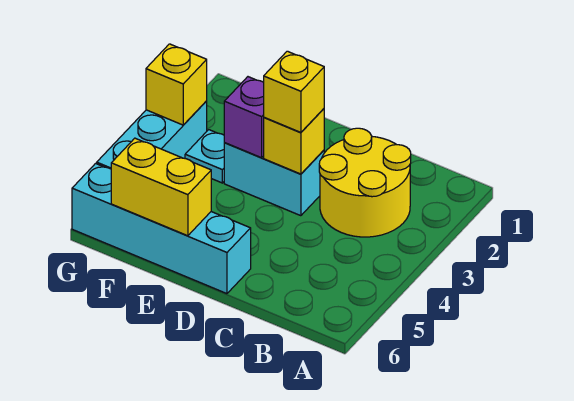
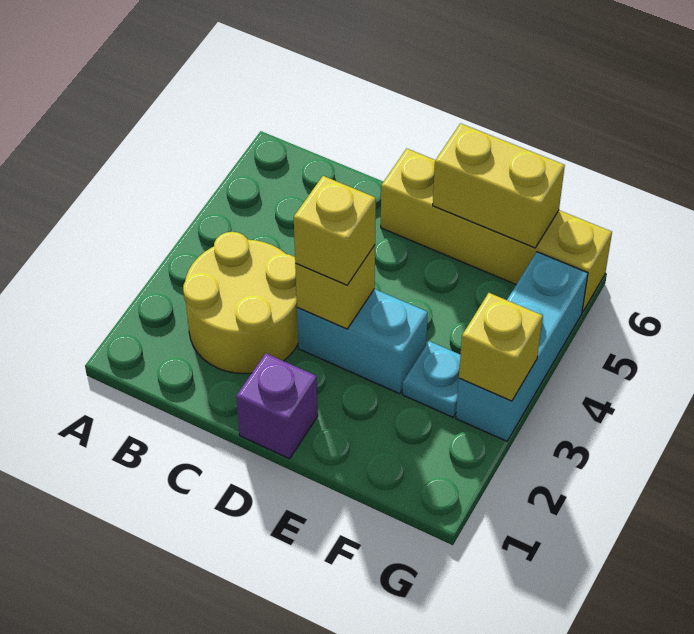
cyan 1x4 brick [72,164,251,294] -> yellow 1x4 brick [381,149,612,312]
purple 1x1 brick [224,77,264,158] -> purple 1x1 brick moved to [236,353,318,459]

